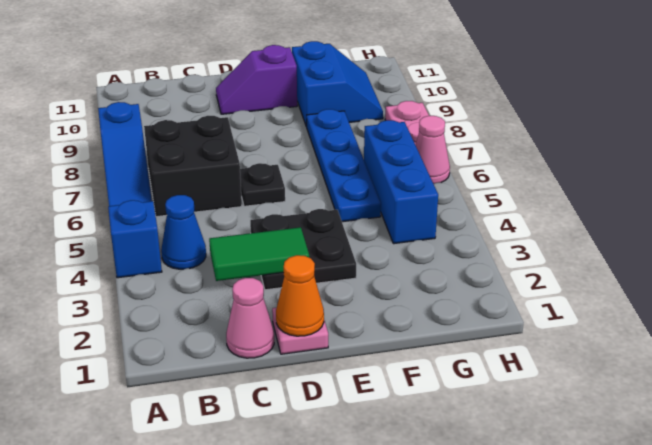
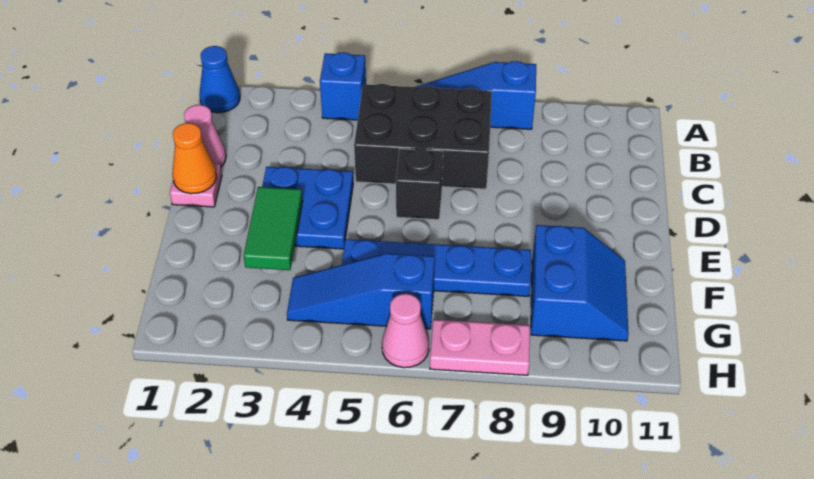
blue 1x1 cone [161,195,206,269] -> blue 1x1 cone moved to [199,46,240,113]
black 2x2 brick [144,116,242,217] -> black 2x3 brick [354,84,492,189]
green 1x2 tile [209,227,309,281] -> green 1x2 tile moved to [244,187,303,270]
black 2x2 plate [250,209,356,290] -> blue 2x2 plate [262,167,353,249]
black 1x1 plate [240,163,285,206] -> black 1x1 brick [396,149,443,220]
purple 1x2 slope [216,45,297,114] -> none
blue 2x2 slope [292,41,383,127] -> blue 2x2 slope turned to [531,225,629,341]
blue 1x3 brick [364,120,438,244] -> blue 1x3 slope [287,253,434,329]

